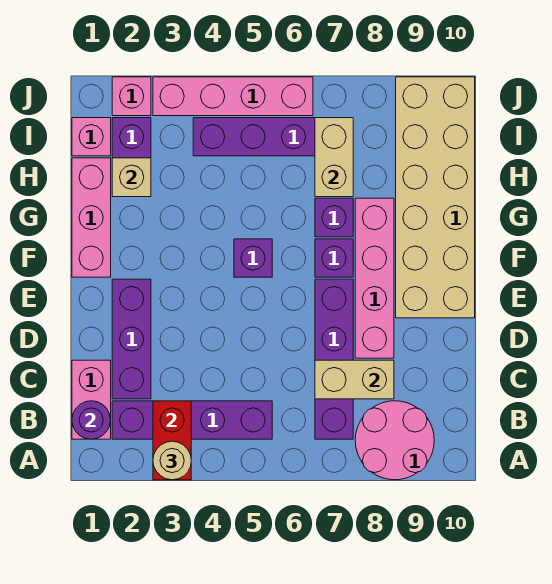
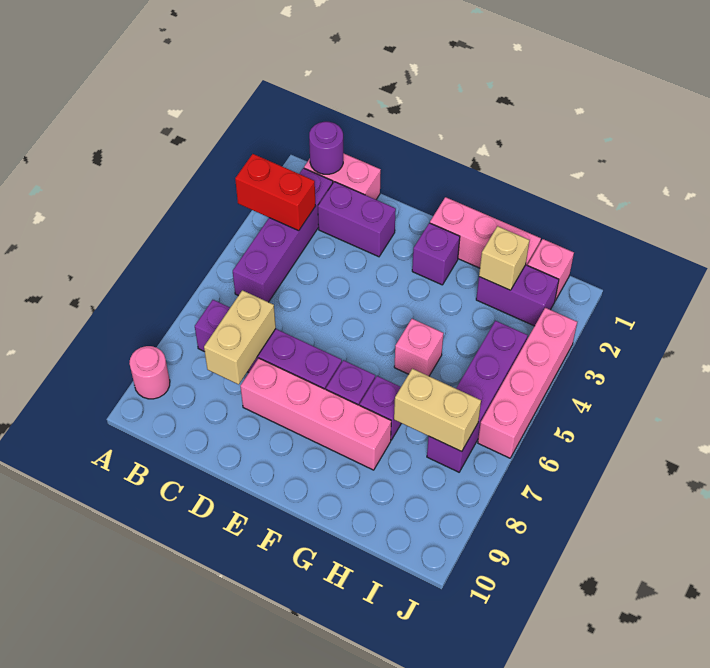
tan 1x1 round brick [153,441,191,480] -> none
pink 2x2 round brick [355,401,434,480] -> pink 1x1 round brick [129,346,170,399]
purple 1x3 brick [112,279,151,399] -> purple 1x2 brick [318,182,396,257]
tan 2x6 brick [396,77,475,318] -> none
purple 1x1 brick [234,239,272,277] -> purple 1x1 brick moved to [412,223,460,285]
pink 1x1 brick [112,77,151,116] -> pink 1x1 brick moved to [394,319,443,376]

